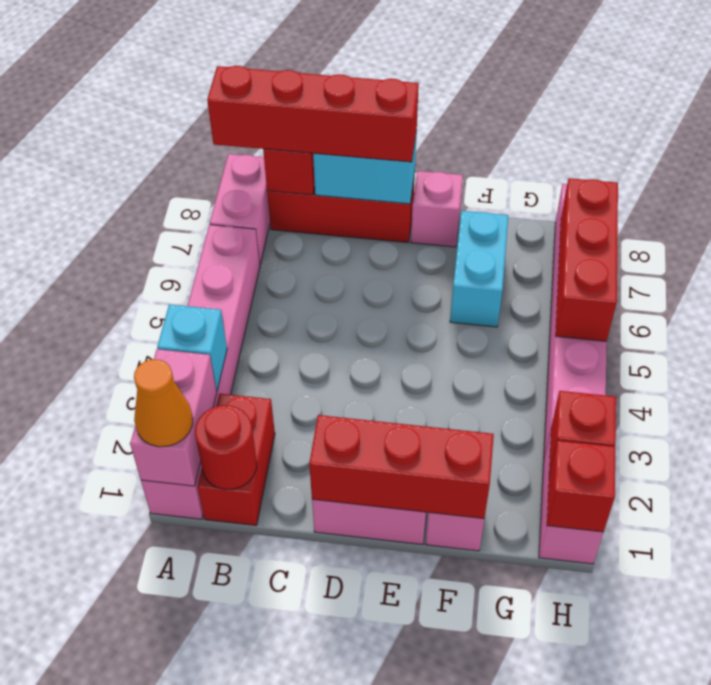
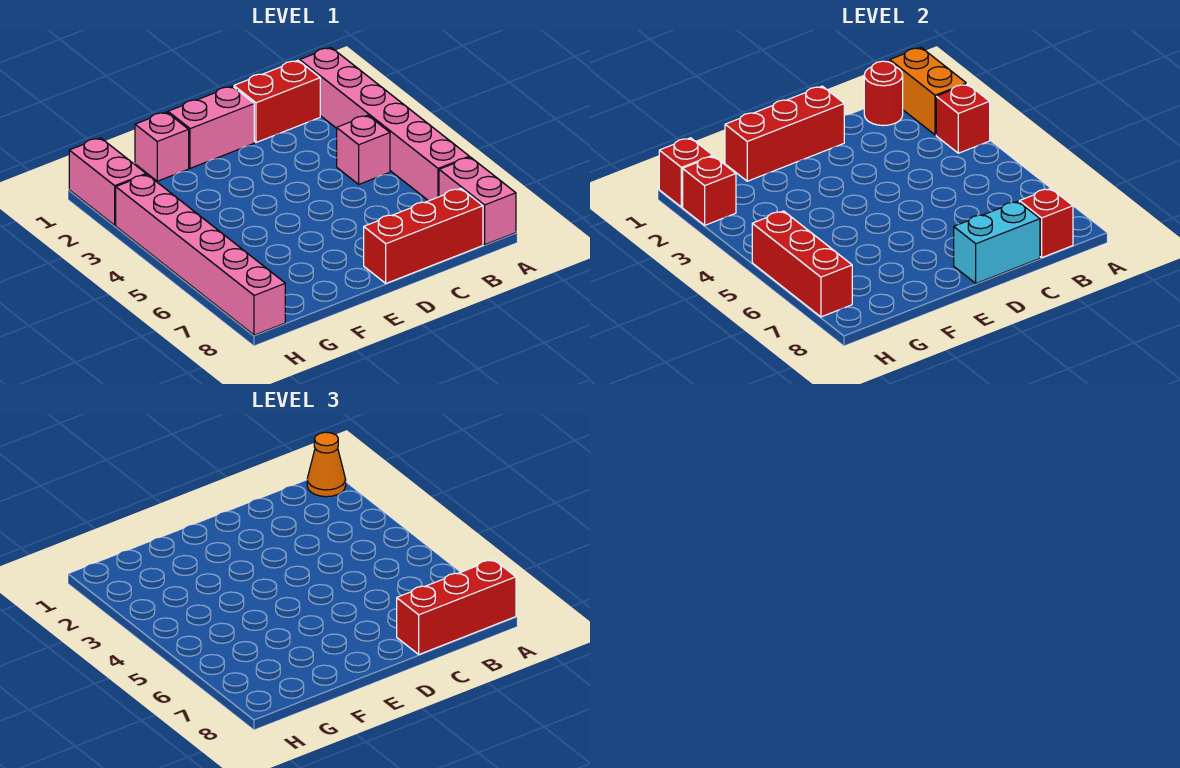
pink 1x2 brick [130,349,217,486] -> orange 1x2 brick [890,48,966,135]
cyan 1x1 brick [157,305,227,391] -> red 1x1 brick [936,84,990,153]
red 1x4 brick [207,66,419,162] -> red 1x3 brick [397,559,516,654]
red 1x2 brick [198,394,275,525] -> red 1x2 brick turned to [234,60,320,142]
pink 1x1 brick [411,171,463,247] -> pink 1x1 brick moved to [337,115,390,184]
cyan 1x2 brick [450,211,508,327] -> none

